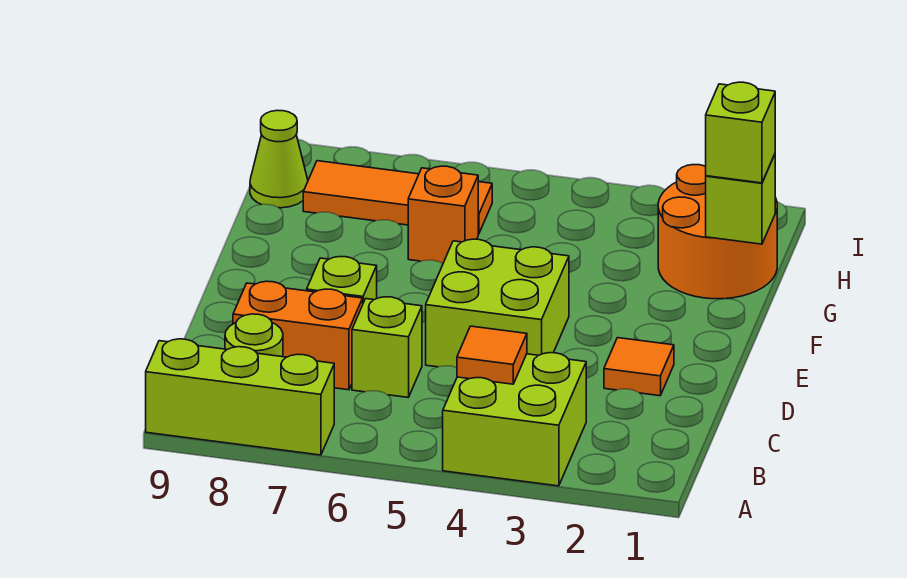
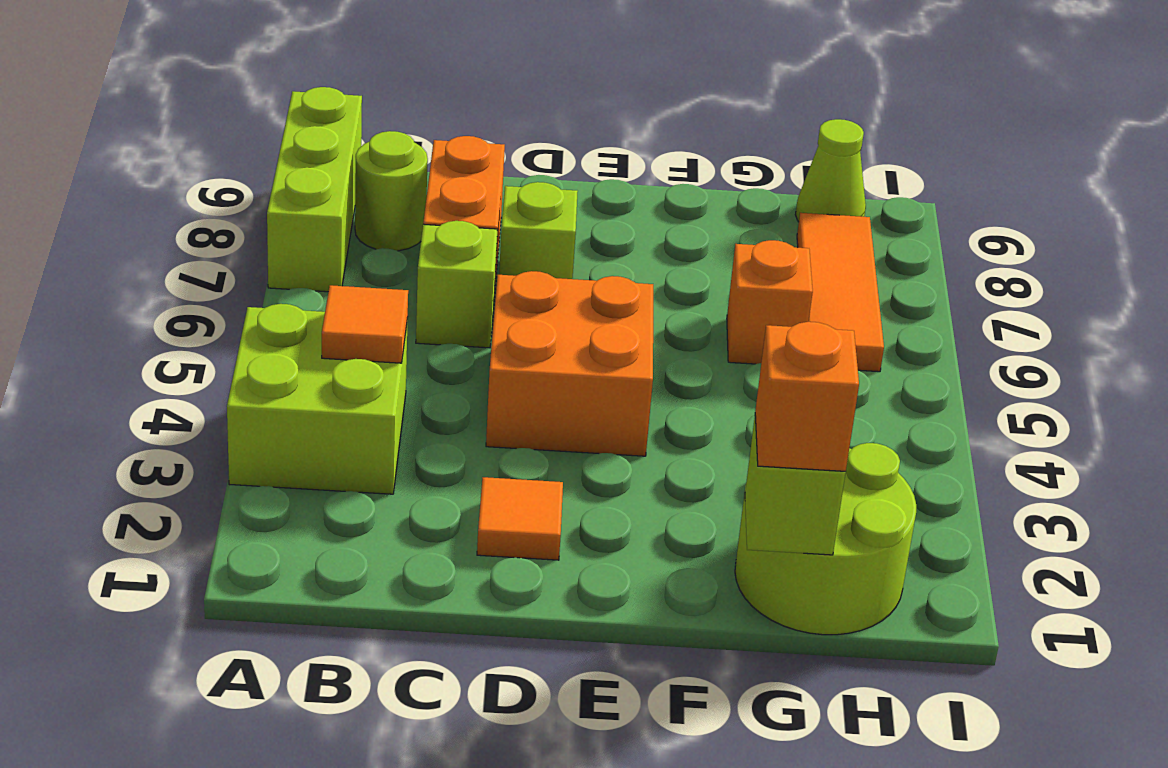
lime 2x2 brick [426,239,569,367] -> orange 2x2 brick [486,271,653,456]
orange 2x2 round brick [658,165,777,299] -> lime 2x2 round brick [735,443,916,635]
lime 1x1 brick [706,82,775,183] -> orange 1x1 brick [755,322,859,471]

